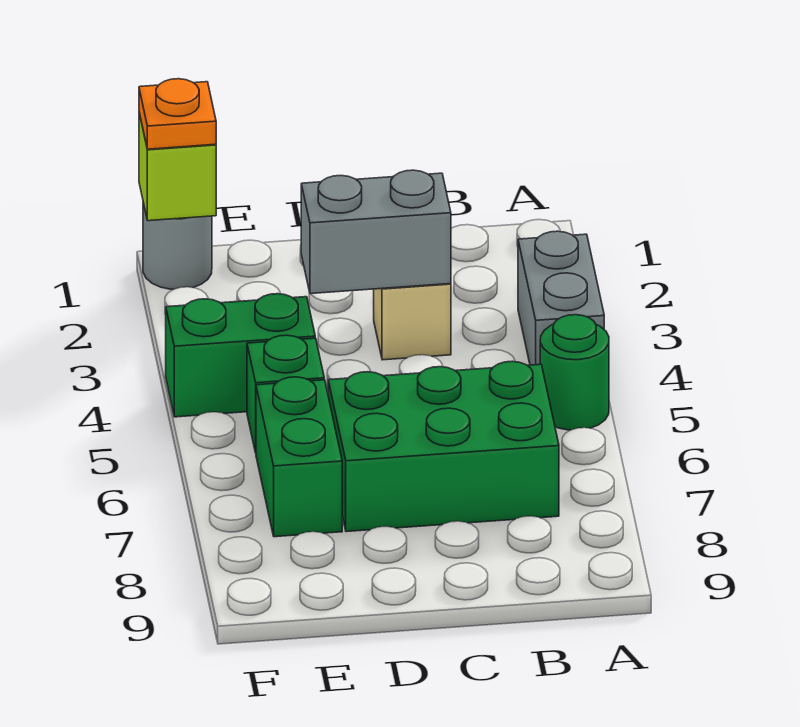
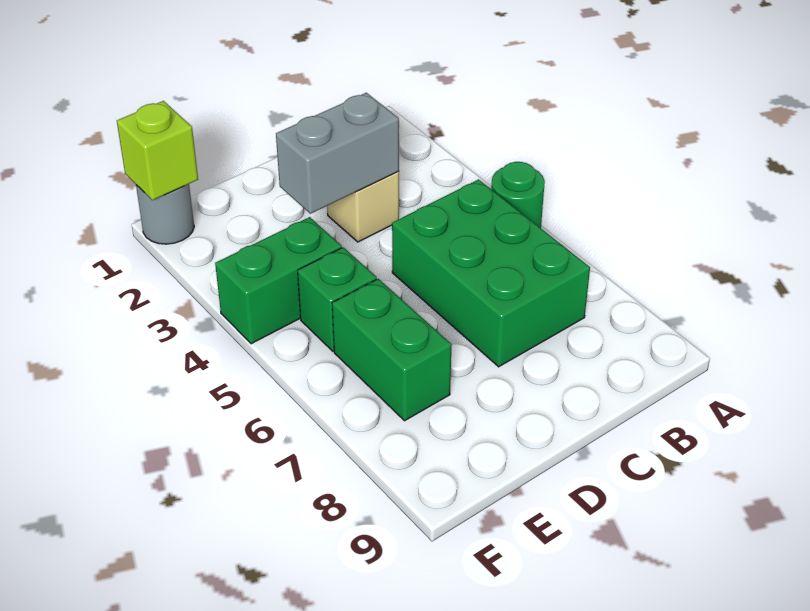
grey 1x2 brick [518,231,604,365] -> none
green 2x3 brick [328,361,559,532] -> green 2x3 brick turned to [392,179,590,367]
orange 1x1 plate [139,79,216,149] -> none

